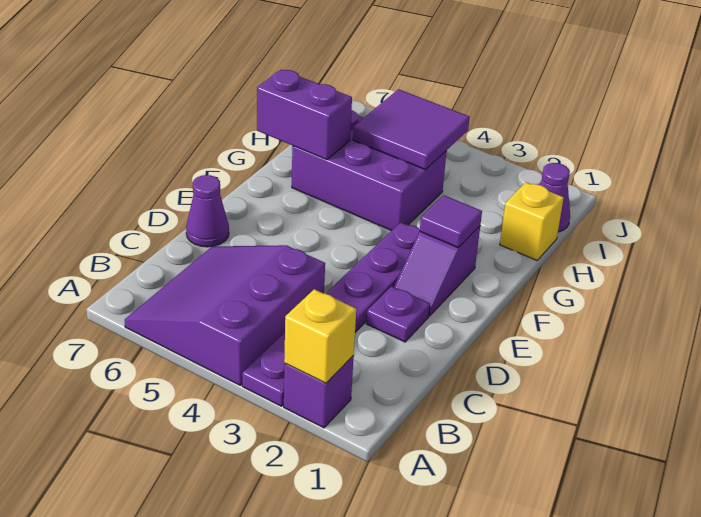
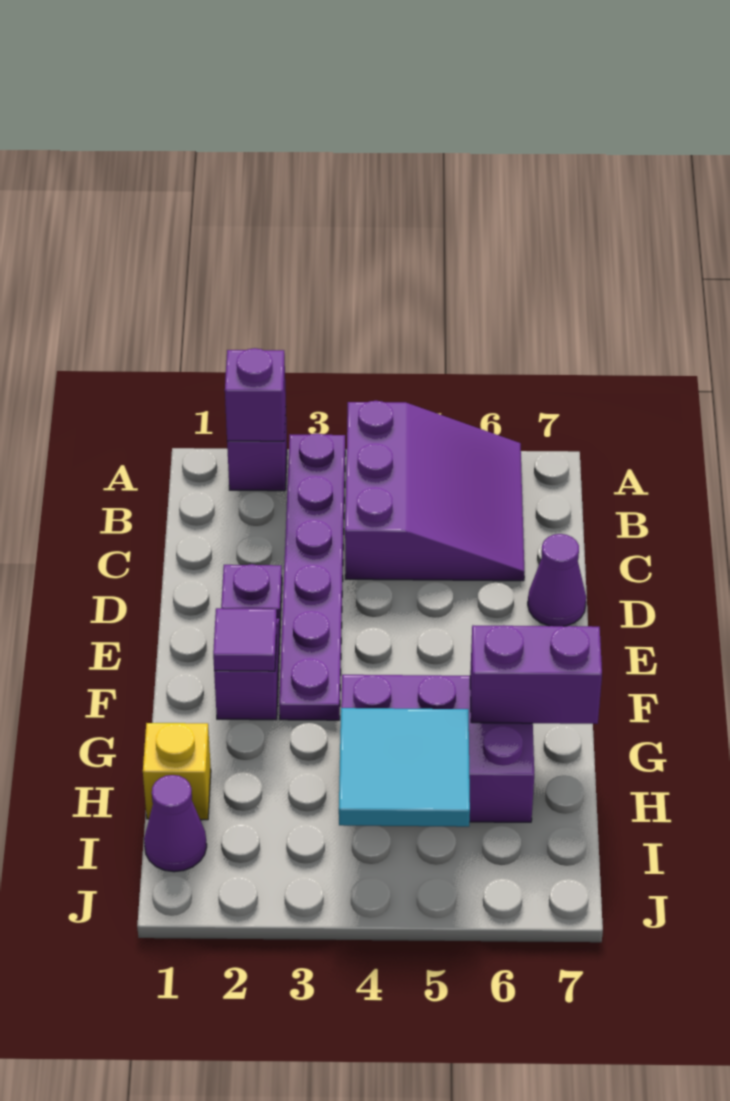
yellow 1x1 brick [284,289,356,383] -> purple 1x1 brick [225,348,286,441]
purple 2x2 tile [353,89,470,170] -> cyan 2x2 tile [339,708,470,827]

